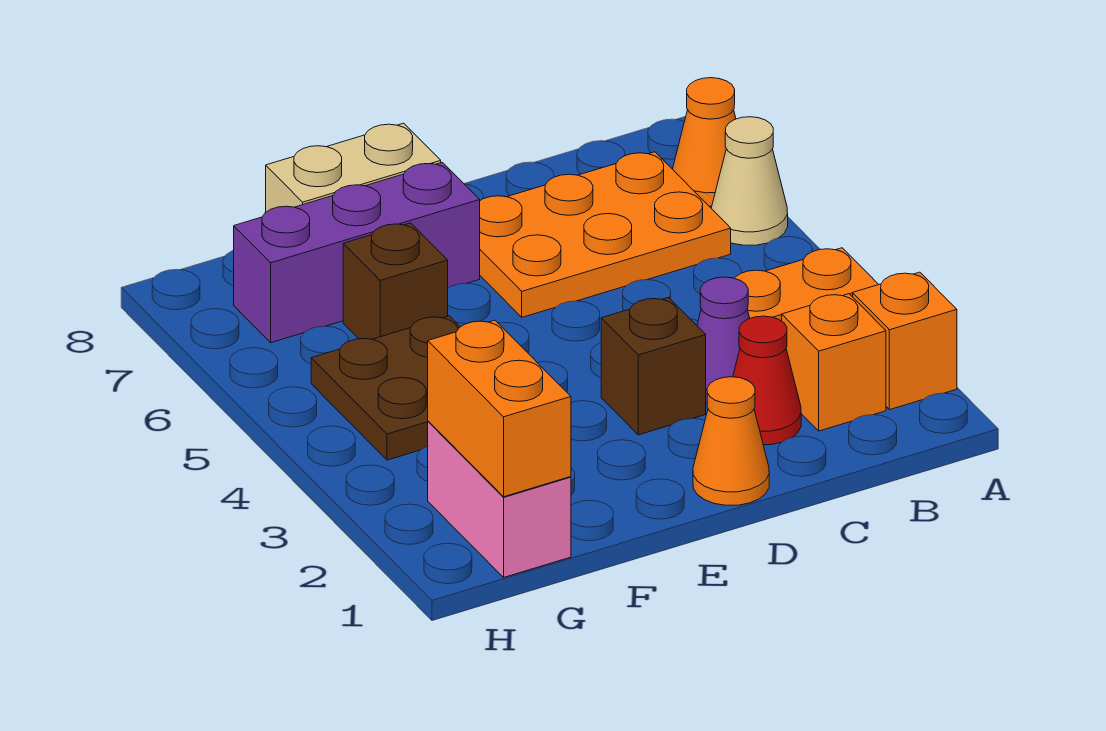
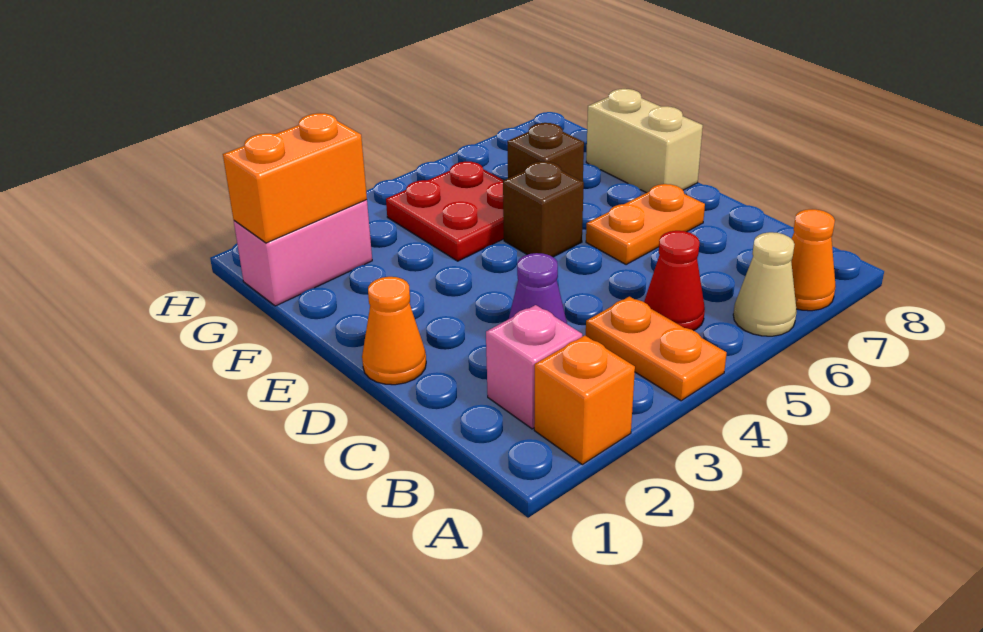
orange 1x1 brick [782,294,886,431] -> pink 1x1 brick [486,305,582,429]
orange 2x3 plate [480,152,731,317] -> orange 1x2 plate [586,184,705,265]
red 1x1 cone [733,316,801,445] -> red 1x1 cone moved to [644,231,705,331]
brown 1x1 brick [601,298,706,435] -> brown 1x1 brick moved to [503,161,584,257]
purple 1x3 brick [234,162,480,343] -> none
brown 2x2 plate [311,316,460,460] -> red 2x2 plate [386,162,504,261]

